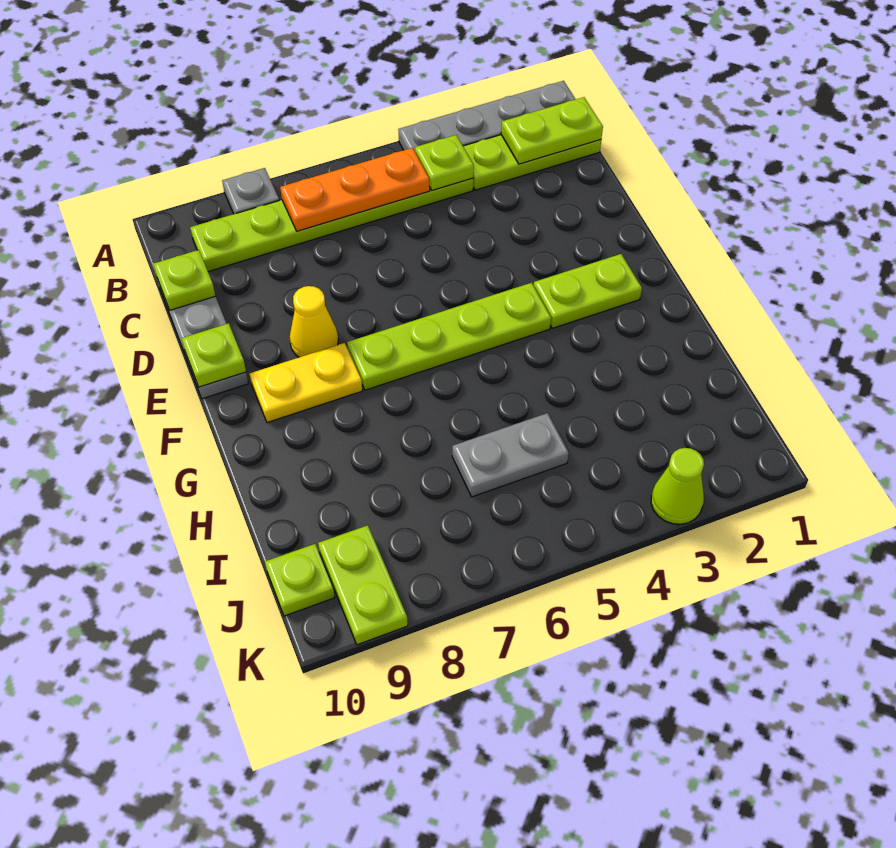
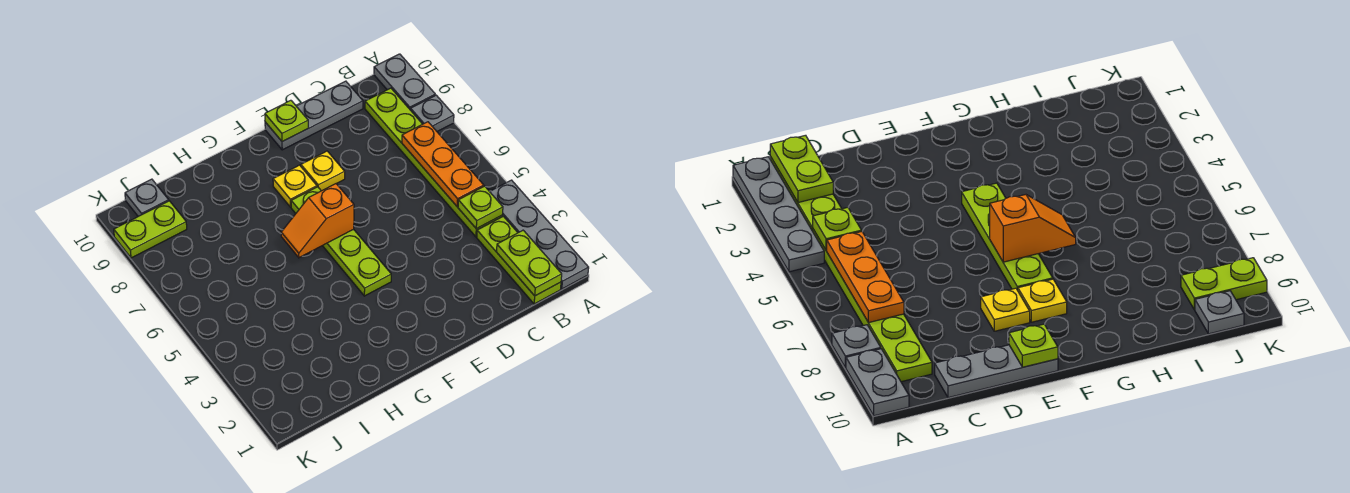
lime 1x1 plate [153,250,215,310] -> none
yellow 1x1 cone [290,286,338,357] -> yellow 1x1 plate [301,151,345,191]
lime 1x2 plate [534,254,642,328] -> none
none -> orange 1x2 slope [281,184,354,258]
yellow 1x2 plate [250,343,362,423] -> yellow 1x1 plate [273,165,317,207]
grey 1x2 plate [452,413,569,497] -> grey 1x2 plate moved to [374,54,435,110]
lime 1x1 plate [265,544,335,616] -> grey 1x1 plate [125,179,169,216]
lime 1x1 cone [651,448,704,524] -> none

